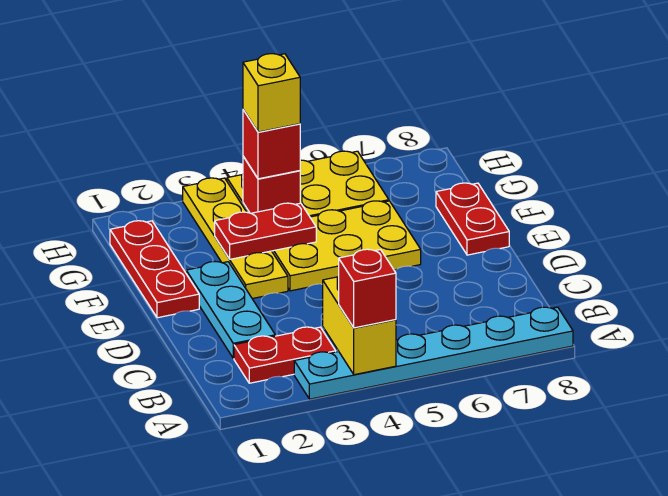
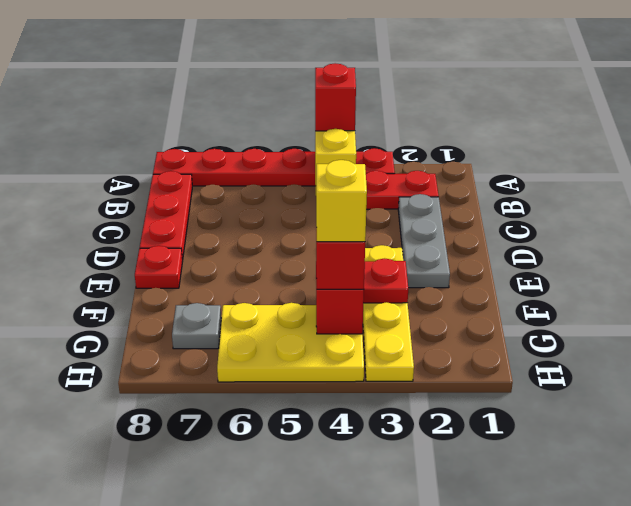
cyan 1x6 plate [294,307,573,399] -> red 1x6 plate [153,148,395,186]
cyan 1x3 plate [186,262,275,358] -> grey 1x3 plate [398,194,450,288]
red 1x3 plate [110,221,199,318] -> red 1x3 plate moved to [140,171,192,260]
yellow 2x3 plate [272,201,421,291] -> none
red 1x2 plate [436,183,509,255] -> red 1x1 plate [135,246,182,288]
none -> grey 1x1 plate [172,303,221,349]

